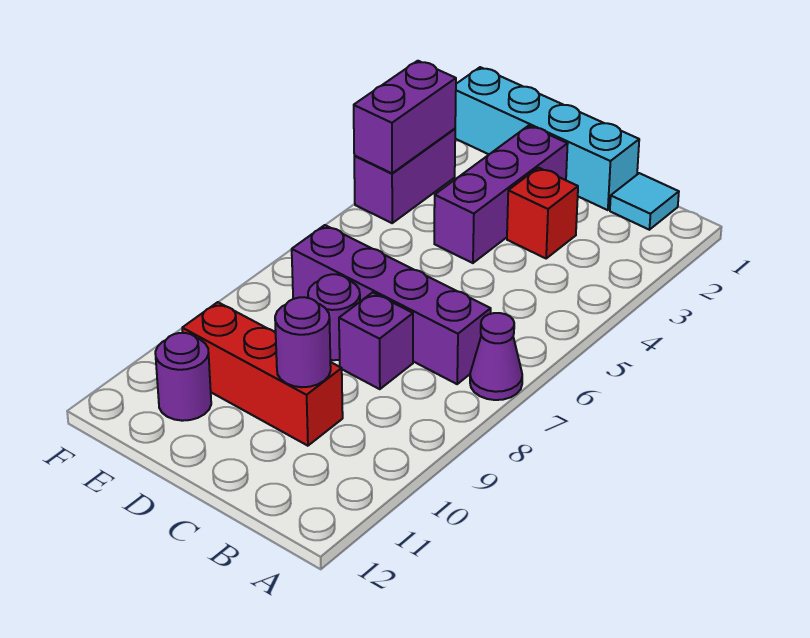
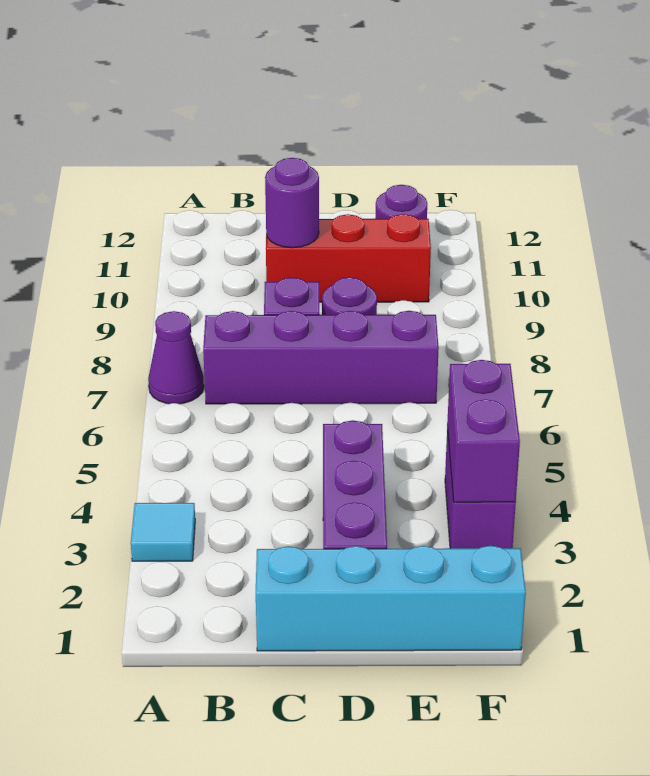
cyan 1x1 tile [610,173,679,230] -> cyan 1x1 tile moved to [131,503,195,561]
red 1x1 brick [507,168,578,258] -> none

